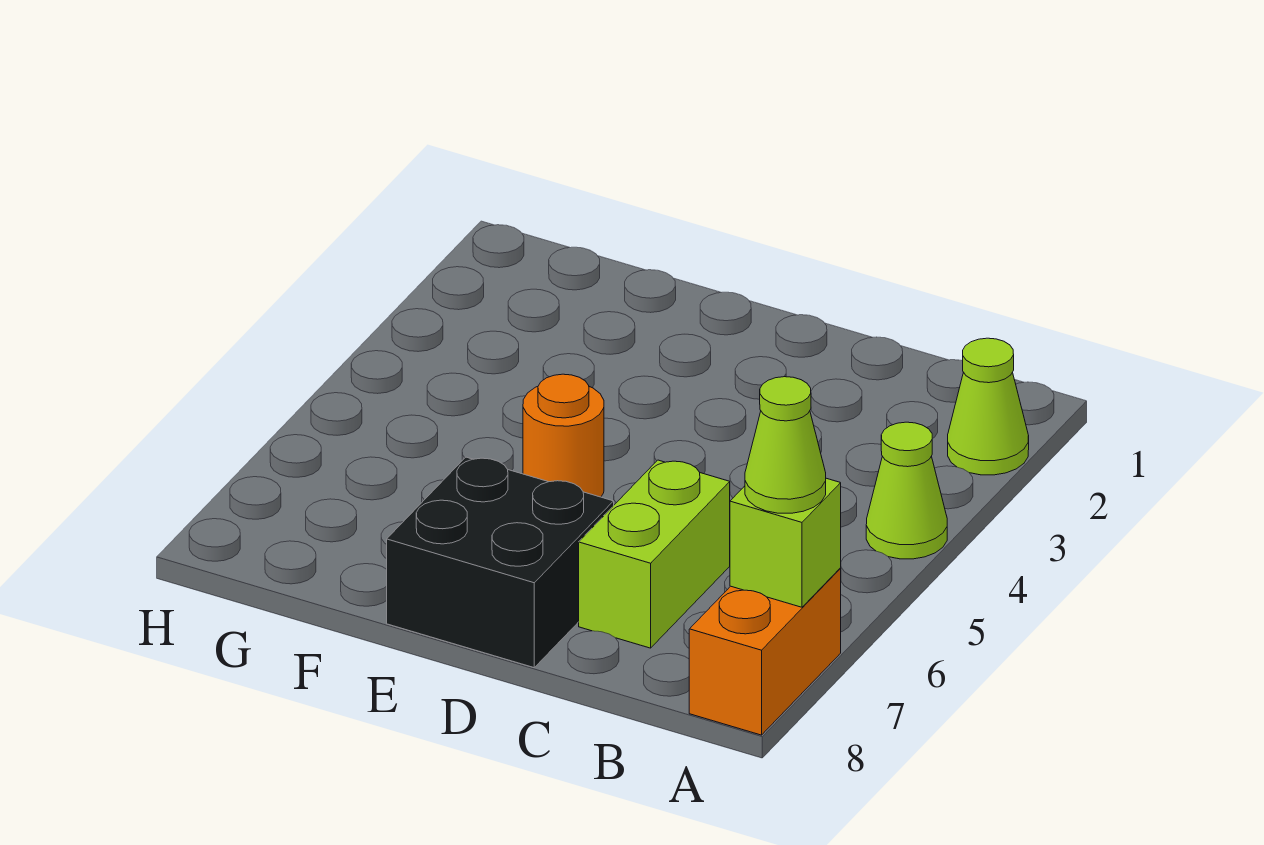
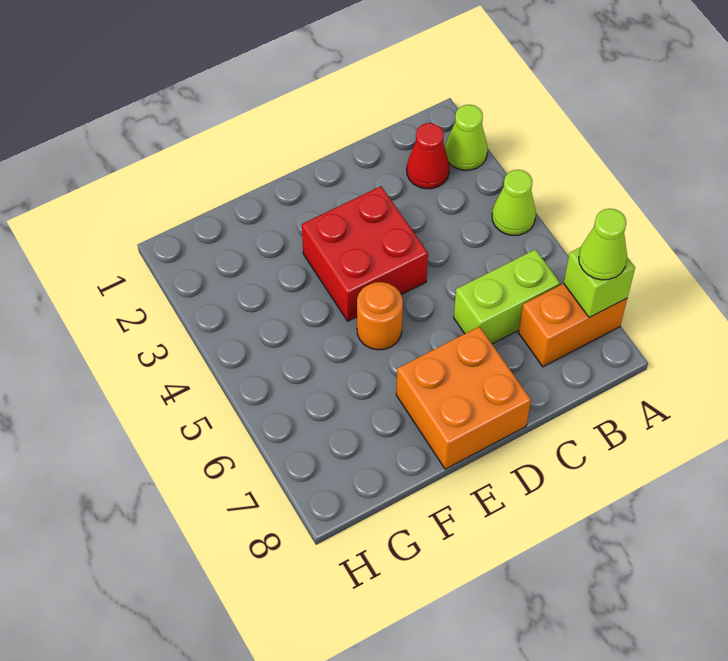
orange 1x2 brick [689,569,841,735] -> orange 1x2 brick turned to [518,284,627,367]
none -> red 1x1 cone [407,123,449,189]
lime 1x2 brick [579,460,730,648] -> lime 1x2 brick turned to [454,249,560,344]
none -> red 2x2 brick [302,186,428,321]
black 2x2 brick [387,457,614,668] -> orange 2x2 brick [396,327,531,469]

